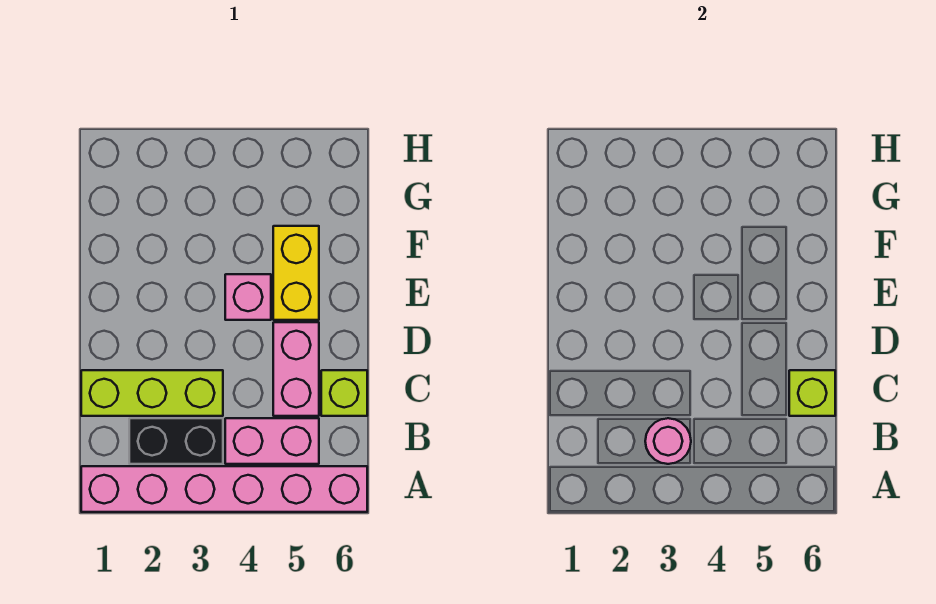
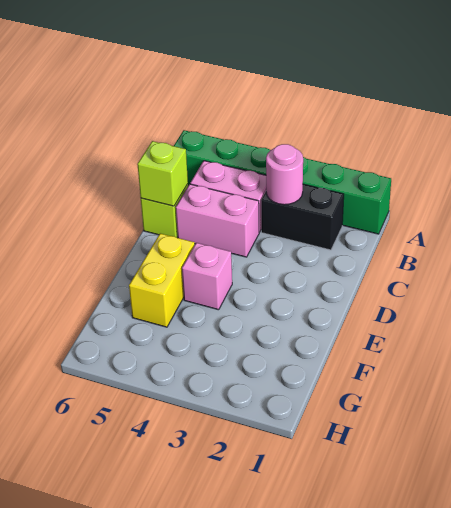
pink 1x6 brick [81,466,367,512] -> green 1x6 brick [174,130,391,234]
lime 1x3 brick [81,370,223,416] -> none
pink 1x2 brick [273,322,319,416] -> pink 1x2 brick turned to [176,184,259,257]

